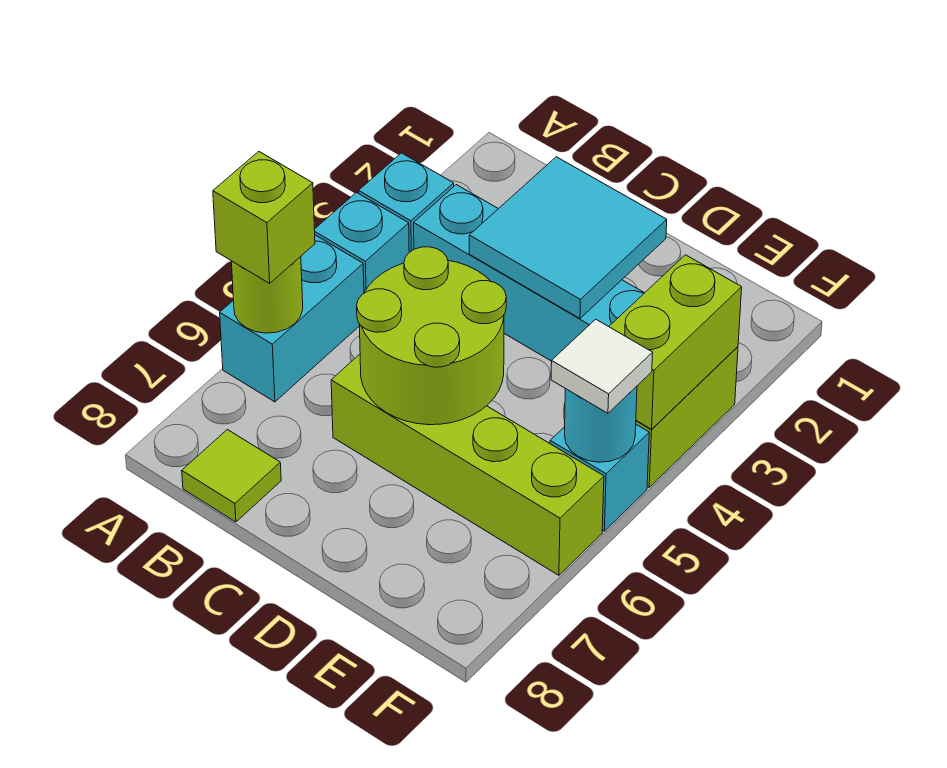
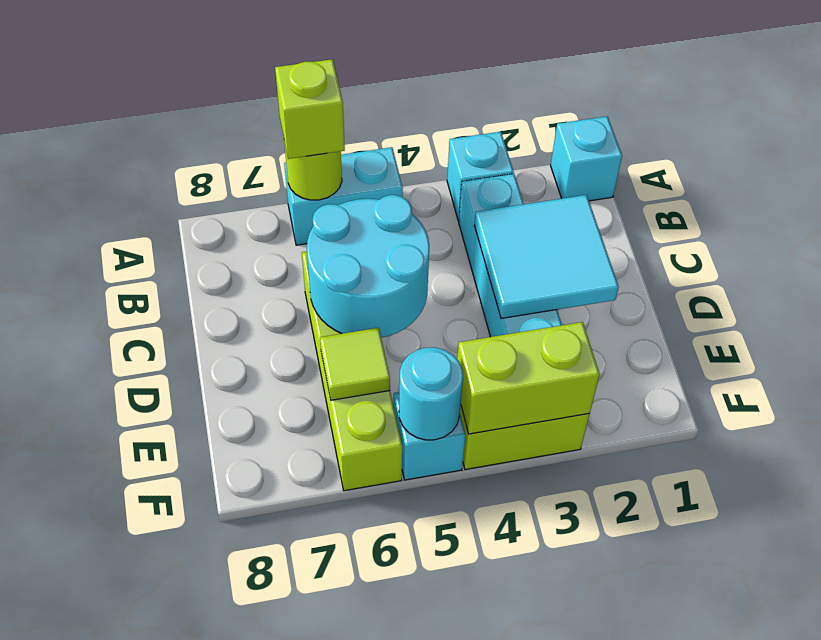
cyan 1x1 brick [314,193,409,292] -> cyan 1x1 brick moved to [551,116,622,201]
lime 1x1 tile [182,430,281,522] -> lime 1x1 tile moved to [320,328,390,400]
lime 2x2 round brick [357,247,506,425] -> cyan 2x2 round brick [307,195,429,338]
white 1x1 tile [551,319,653,413] -> none

